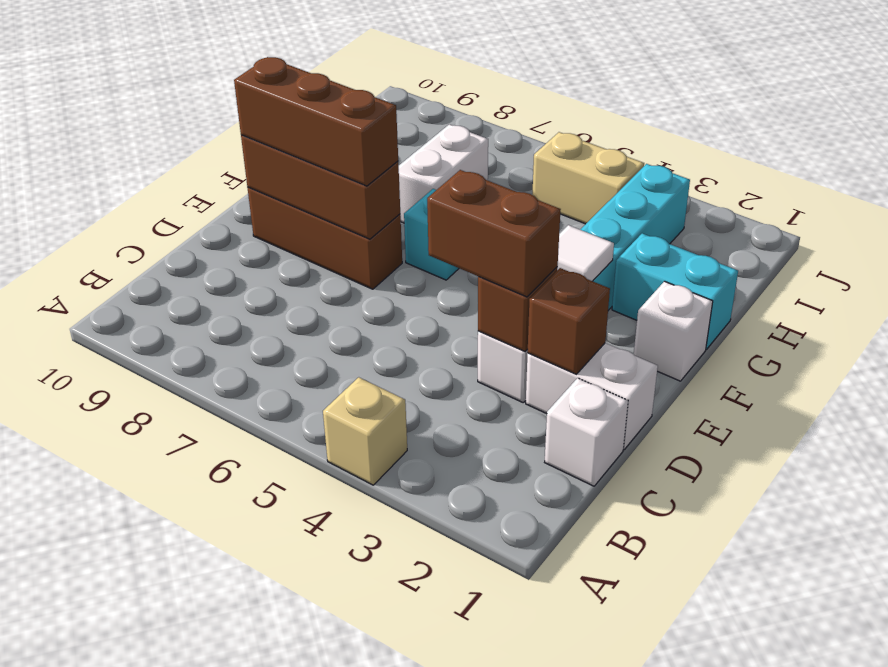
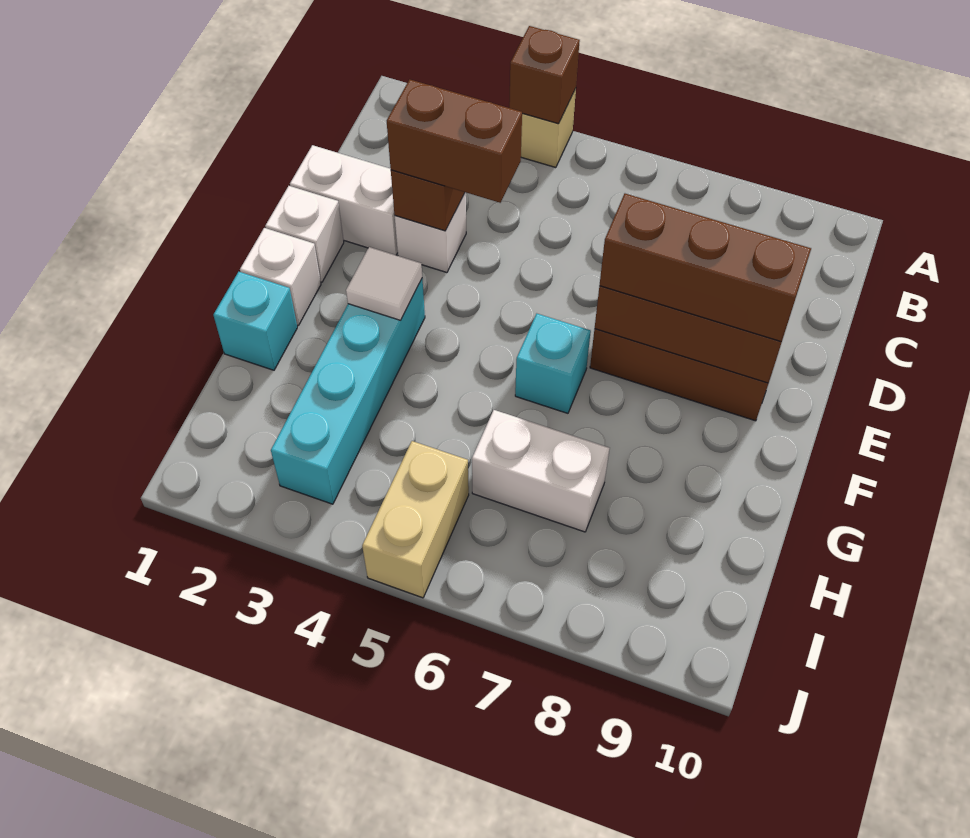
white 1x1 brick [545,378,628,486] -> white 1x1 brick moved to [265,186,344,282]
brown 1x1 brick [527,268,610,374] -> brown 1x1 brick moved to [509,26,580,124]
cyan 1x2 brick [612,233,738,349] -> cyan 1x1 brick [214,272,297,370]
white 1x2 brick [399,124,488,223] -> white 1x2 brick turned to [472,410,610,532]
tan 1x2 brick [532,132,644,224] -> tan 1x2 brick turned to [362,441,469,598]

